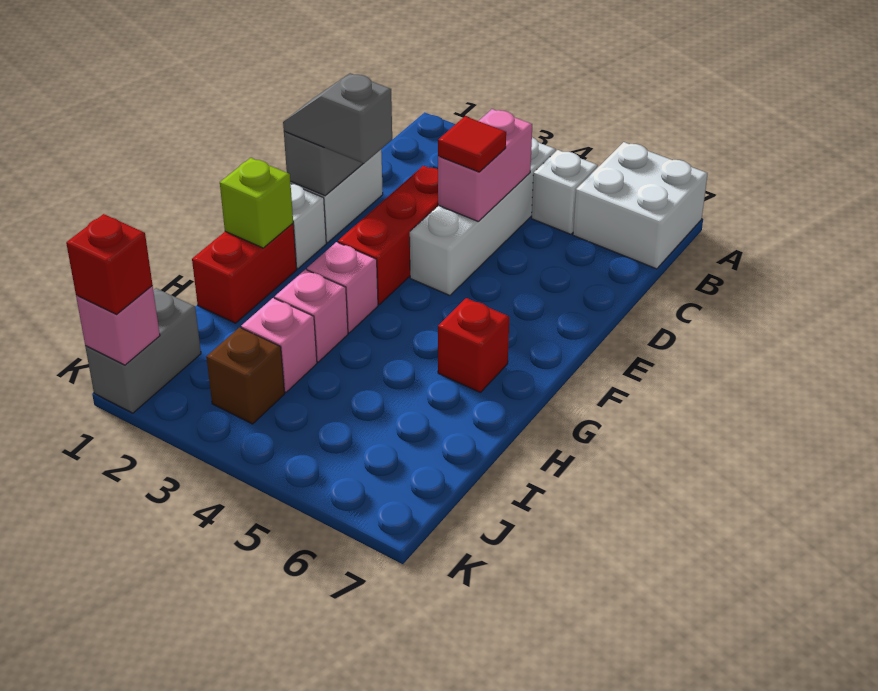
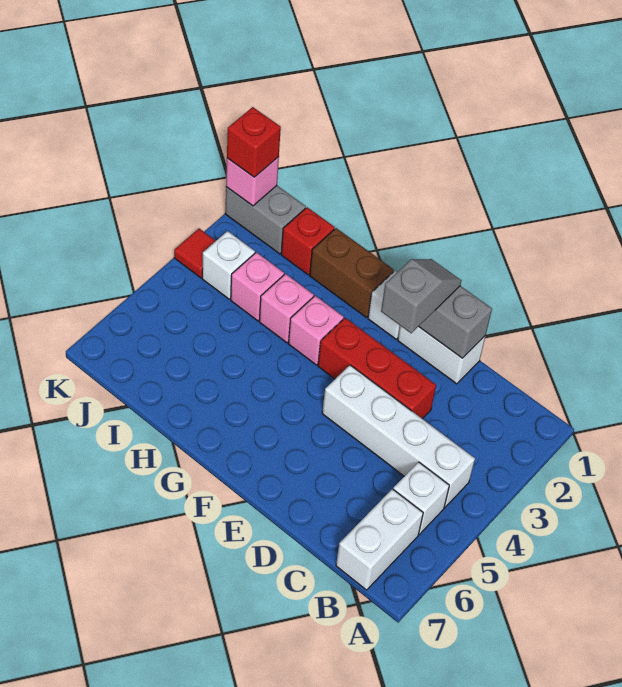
white 2x2 brick [573,142,708,269] -> white 1x2 brick [336,489,423,590]
pink 1x2 brick [438,109,532,222] -> none
red 1x1 tile [438,116,506,172] -> red 1x1 tile moved to [174,229,215,278]
red 1x2 brick [192,224,297,323] -> brown 1x2 brick [310,228,394,318]
lime 1x1 brick [220,158,293,248] -> none
red 1x1 brick [438,298,509,393] -> red 1x1 brick moved to [281,207,335,275]
brown 1x1 brick [206,327,285,424] -> white 1x1 brick [202,231,255,299]

